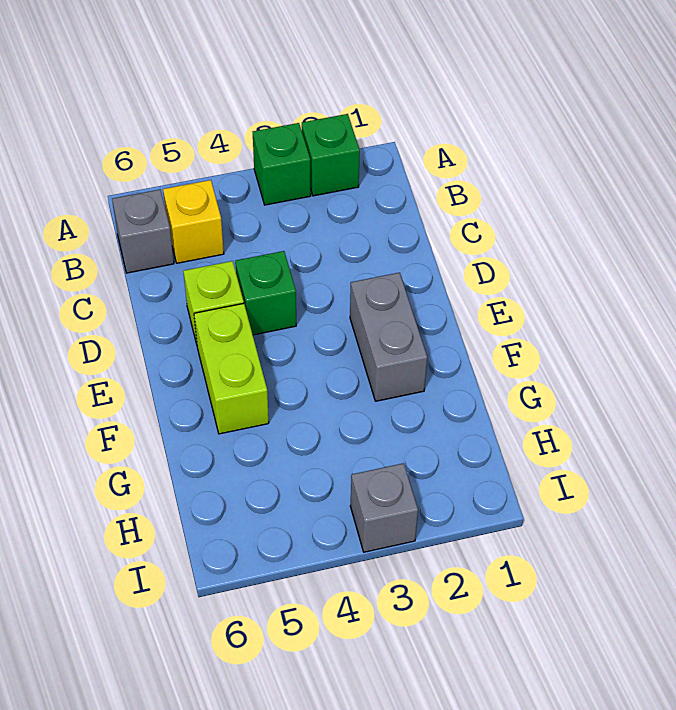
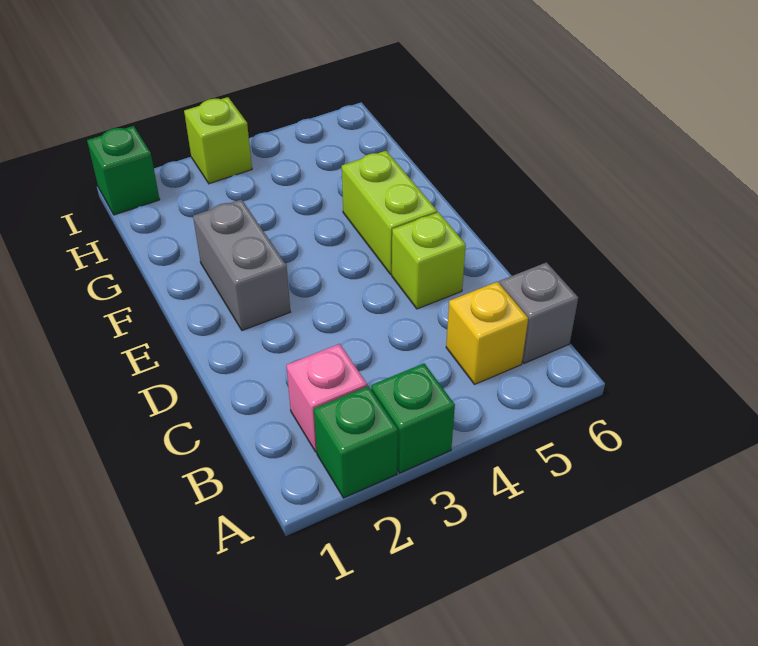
none -> pink 1x1 brick [286,344,367,452]
green 1x1 brick [235,251,296,335] -> green 1x1 brick moved to [87,126,160,215]
grey 1x1 brick [350,463,418,552] -> lime 1x1 brick [184,97,252,184]

